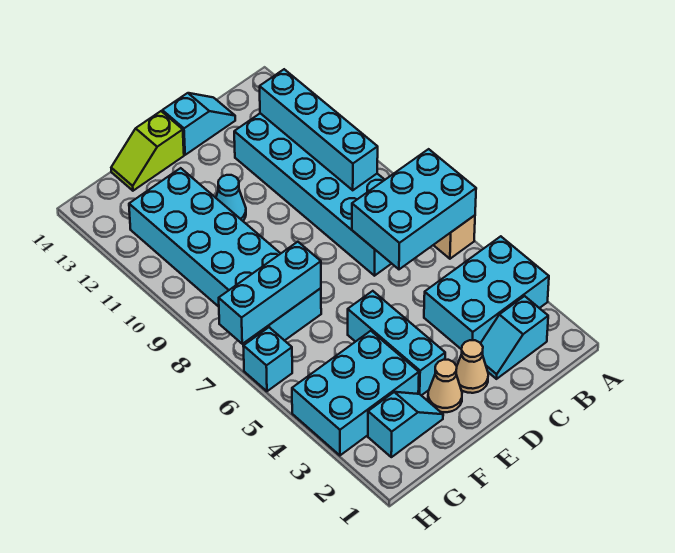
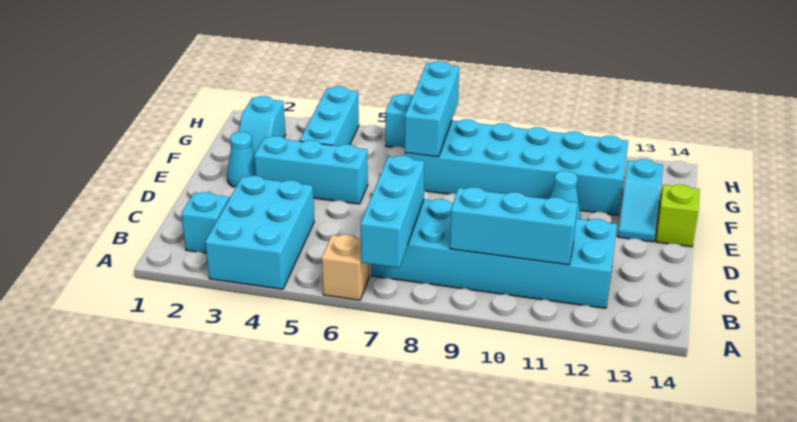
cyan 2x3 brick [352,149,476,269] -> cyan 1x3 brick [361,156,424,268]
cyan 1x4 brick [260,69,378,190] -> cyan 1x3 brick [450,187,578,265]
cyan 1x2 slope [162,93,235,155] -> cyan 1x2 slope moved to [618,159,663,242]
tan 1x1 cone [456,340,488,393] -> none
tan 1x1 cone [428,360,462,412] -> cyan 1x1 cone [227,132,256,187]
cyan 2x3 brick [292,331,419,455] -> cyan 1x3 brick [300,86,359,146]

